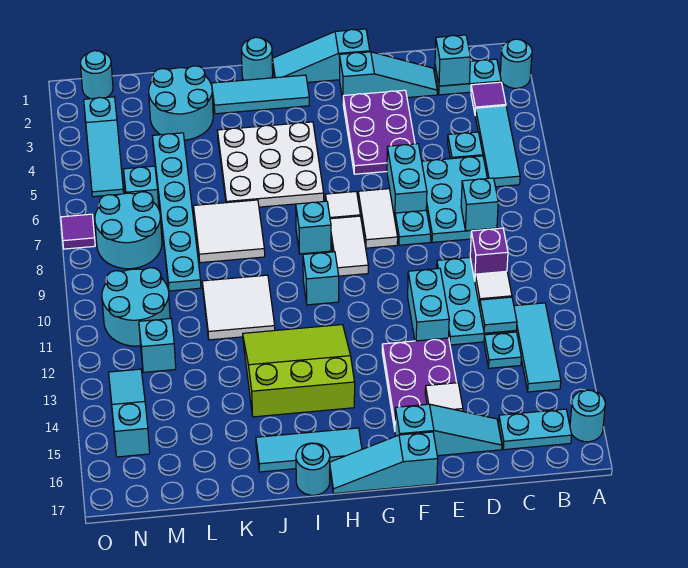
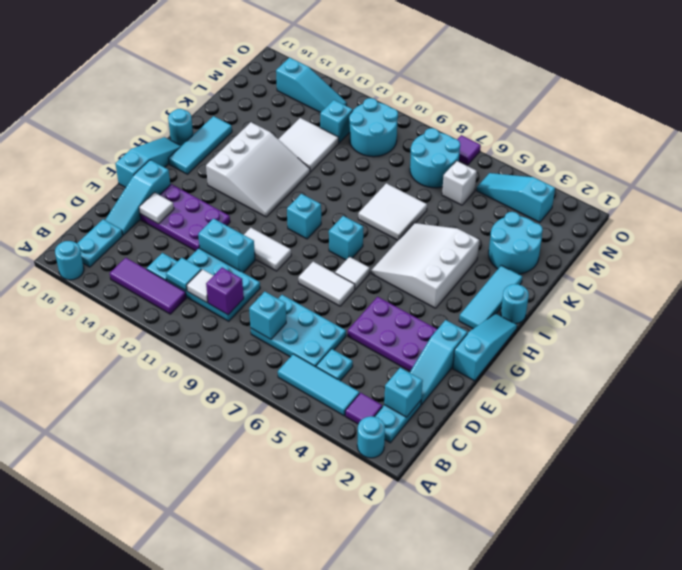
cyan 1x3 tile [514,303,561,392] -> purple 1x3 tile [110,258,186,314]
cyan 1x2 brick [387,144,427,218] -> none
cyan 1x1 plate [395,210,431,245] -> none
white 1x2 tile [330,216,368,276] -> white 1x2 tile moved to [244,228,291,271]
white 3x3 plate [217,122,324,207] -> white 3x3 slope [371,223,479,308]
lime 3x3 slope [243,325,355,417] -> white 3x3 slope [206,122,310,217]
white 2x2 tile [202,275,275,340] -> white 2x2 tile moved to [278,118,339,172]
cyan 1x6 plate [153,133,201,291] -> none
cyan 1x1 brick [124,166,159,209] -> white 1x1 brick [442,161,477,205]
cyan 1x1 round brick [80,51,113,99] -> none

